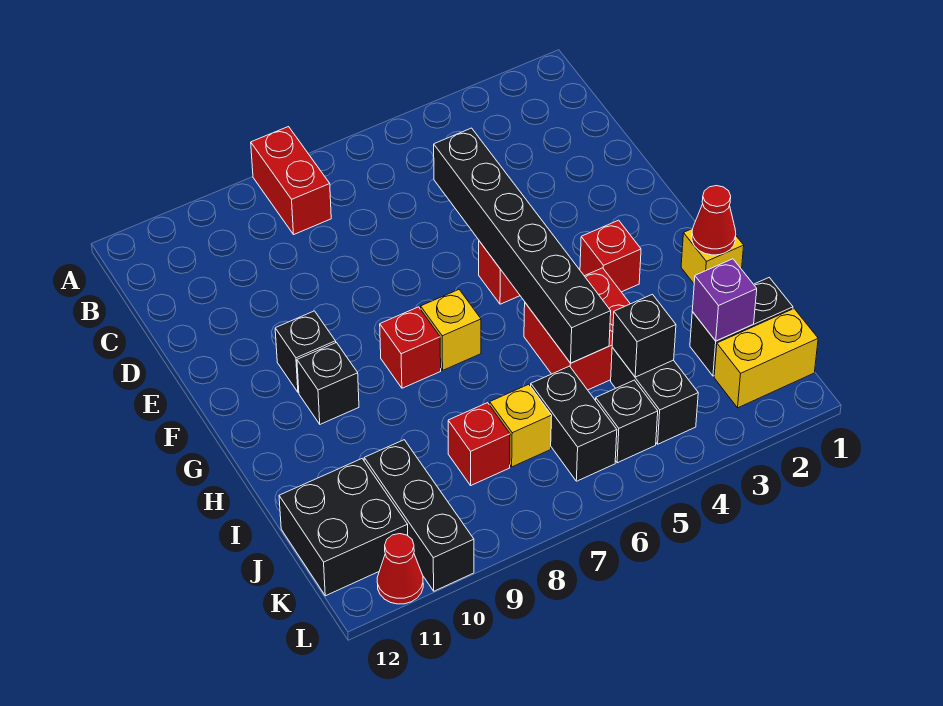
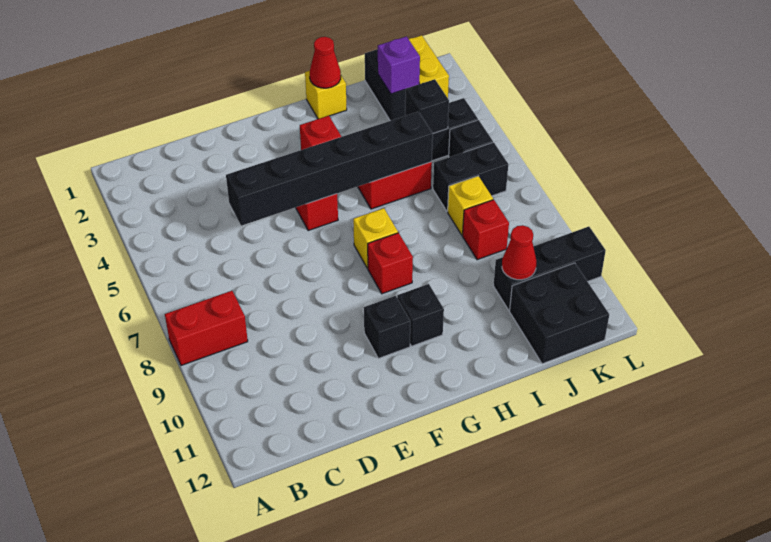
red 1x1 cone [377,534,423,604] -> red 1x1 cone moved to [502,225,536,280]

